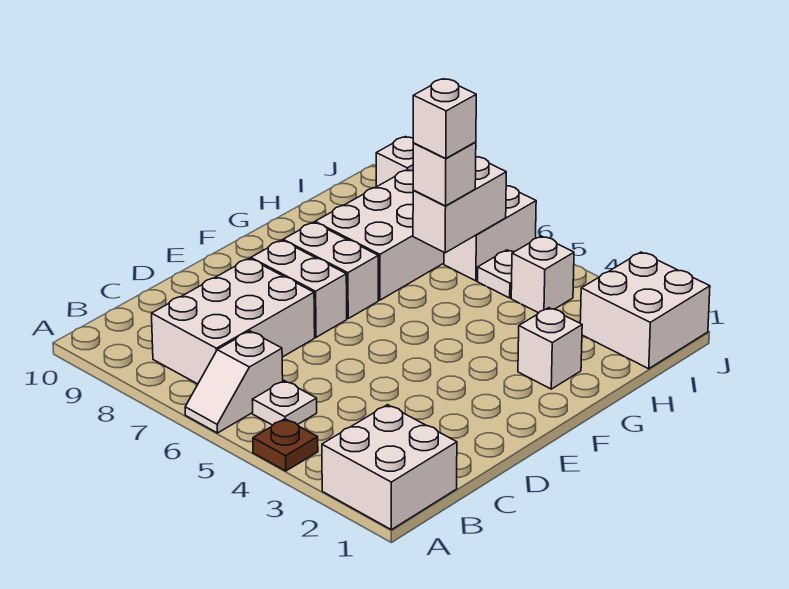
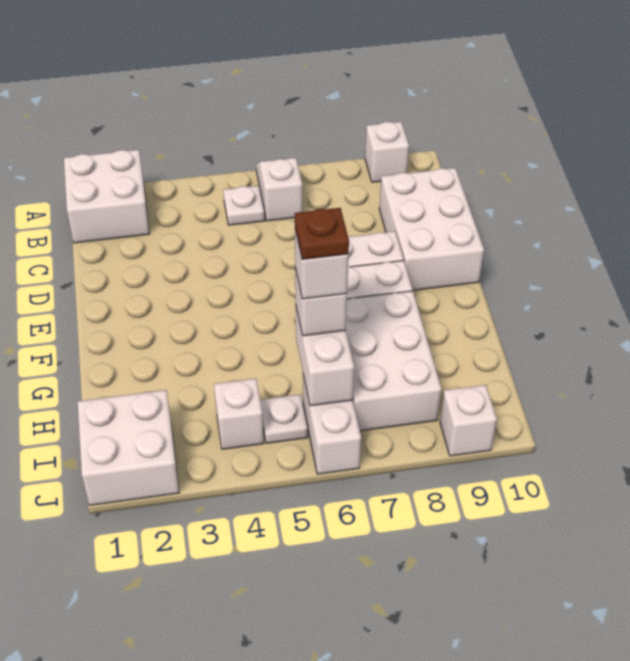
brown 1x1 plate [253,419,318,471] -> brown 1x1 plate moved to [295,208,349,259]
white 2x3 brick [152,258,315,384] -> white 2x3 brick moved to [379,168,484,290]
white 1x1 brick [518,308,582,389] -> white 1x1 brick moved to [365,122,409,182]

